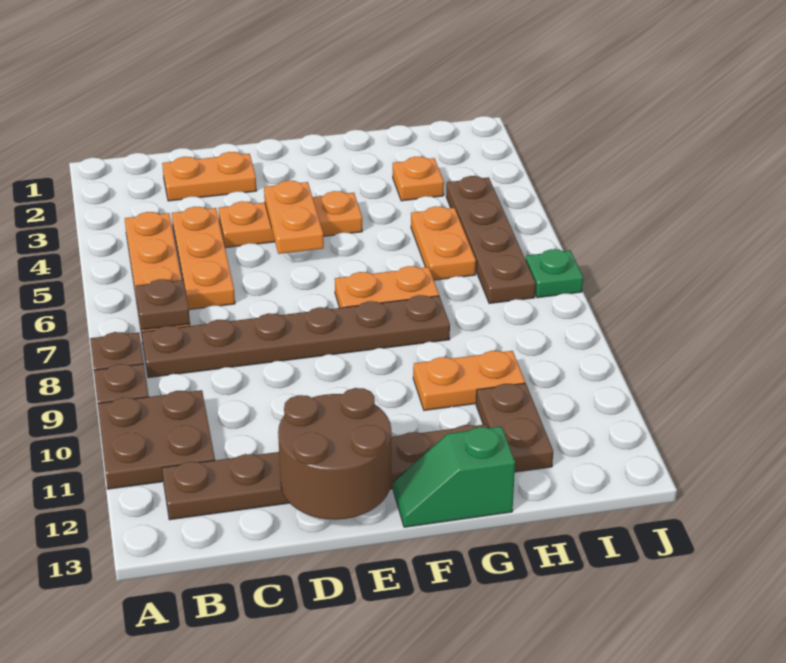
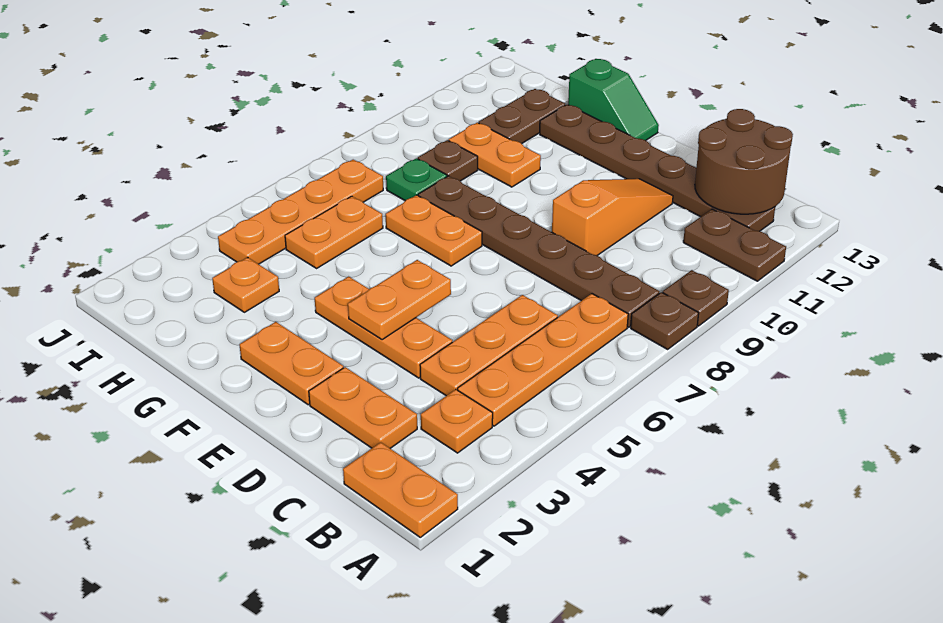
none -> orange 1x2 plate [343,442,458,537]
brown 2x2 plate [98,390,215,489] -> brown 1x2 plate [683,209,786,281]
none -> orange 1x1 plate [421,389,493,453]
brown 1x1 plate [135,279,190,330] -> brown 1x1 plate moved to [418,140,478,181]
none -> orange 1x3 slope [552,179,673,256]
brown 2x2 round brick [278,388,391,520] -> brown 2x2 round brick moved to [695,109,793,214]
none -> orange 1x2 plate [240,322,343,405]
brown 1x4 plate [446,176,535,304] -> orange 1x4 plate [218,160,383,264]
green 1x1 plate [526,249,583,298] -> green 1x1 plate moved to [386,158,447,201]

